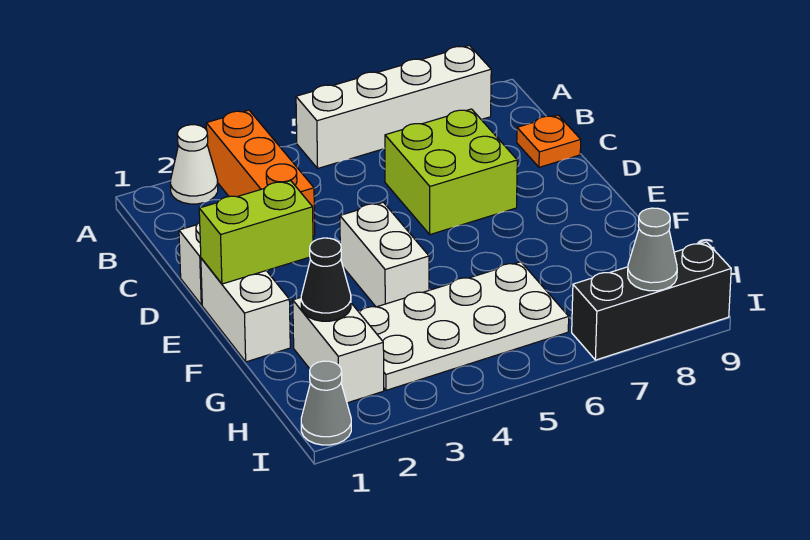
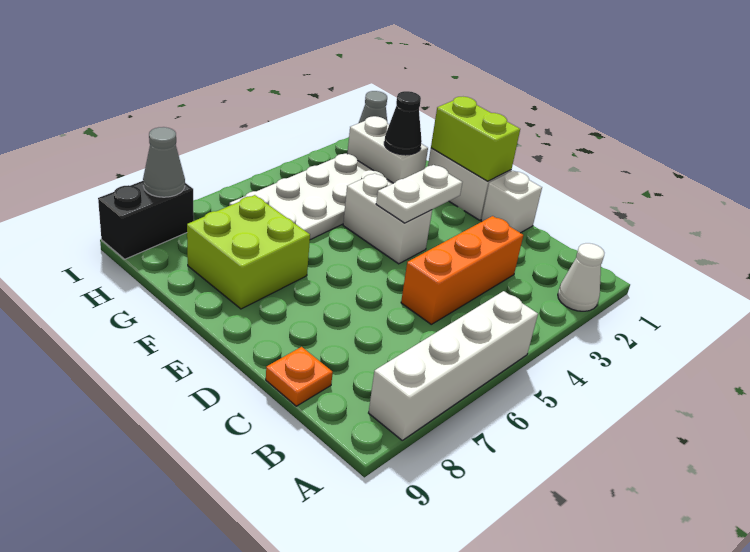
orange 1x3 brick [206,110,315,236] -> orange 1x3 brick turned to [401,216,523,324]
lime 2x2 brick [385,109,517,234] -> lime 2x2 brick moved to [187,195,310,309]
lime 1x2 brick [199,181,313,284] -> lime 1x2 brick turned to [431,97,520,181]
none -> white 1x2 plate [376,165,462,223]
black 1x3 brick [572,242,731,360] -> black 1x2 brick [98,181,194,259]

